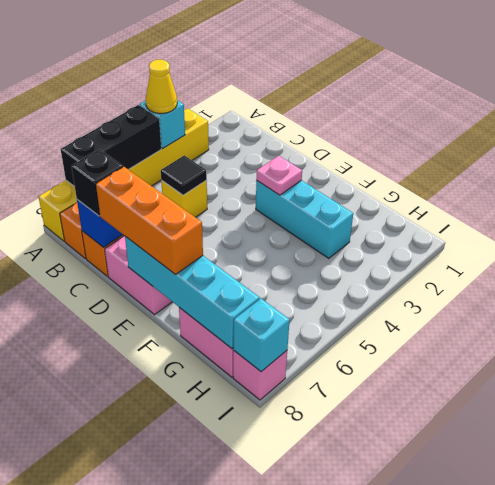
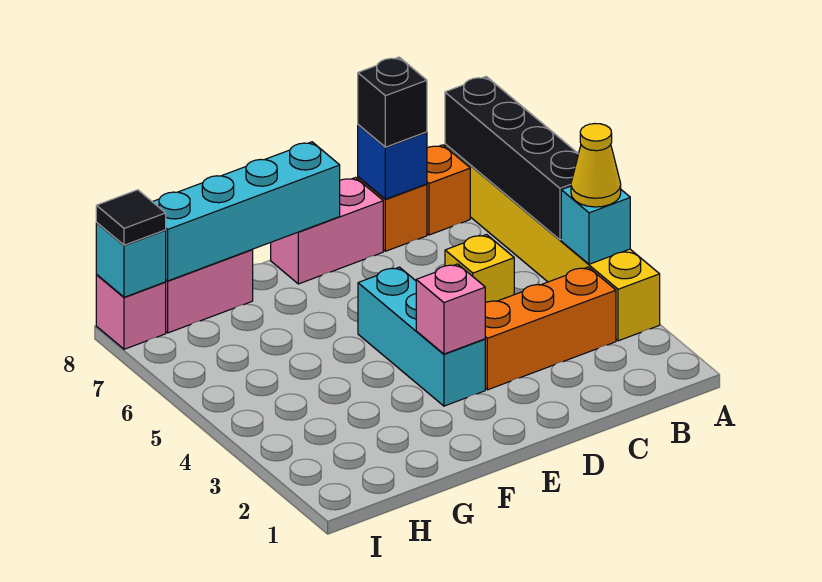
black 1x3 brick [61,105,161,187] -> black 1x4 brick [445,77,578,240]
black 1x1 tile [161,155,207,195] -> black 1x1 tile moved to [96,190,166,245]
orange 1x3 brick [96,167,203,275] -> orange 1x3 brick moved to [485,267,616,390]
cyan 1x3 brick [256,180,353,258] -> cyan 1x3 brick turned to [358,267,485,406]
pink 1x1 plate [256,156,302,195] -> pink 1x1 brick [416,264,485,354]

